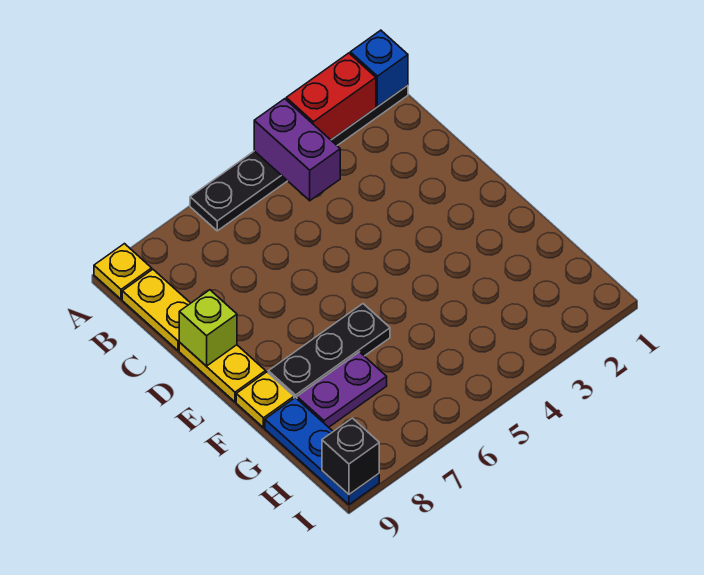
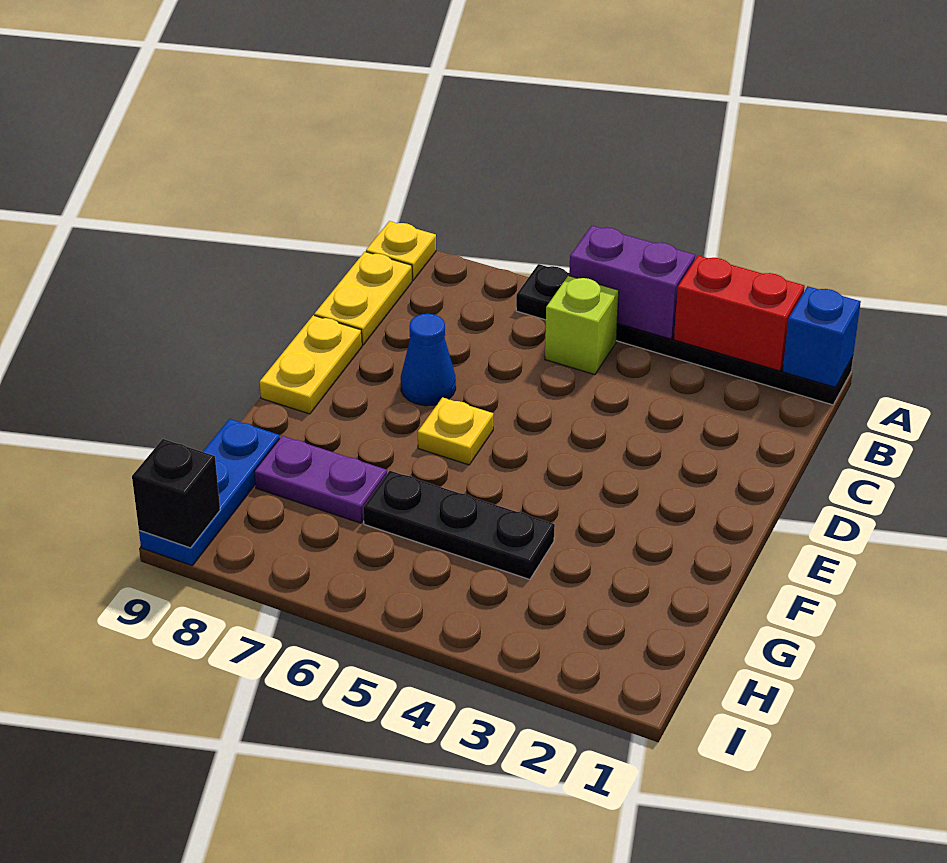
purple 1x2 brick [254,99,340,201] -> purple 1x2 brick turned to [569,226,695,339]
none -> blue 1x1 cone [401,314,456,406]
lime 1x1 brick [179,290,237,366] -> lime 1x1 brick moved to [545,276,619,375]
black 1x3 plate [268,304,390,398] -> black 1x3 plate moved to [363,471,555,579]
yellow 1x1 plate [236,372,294,428] -> yellow 1x1 plate moved to [418,397,493,465]

